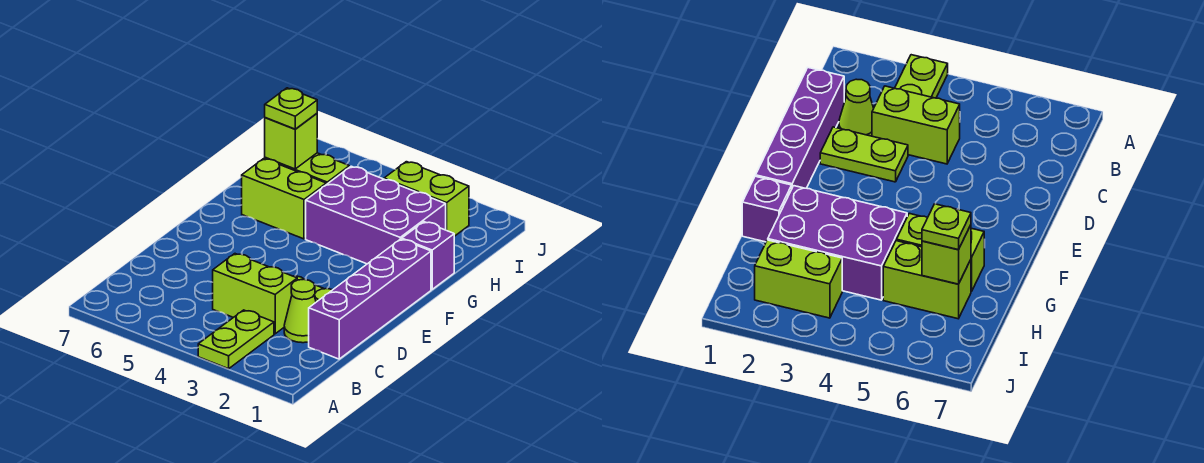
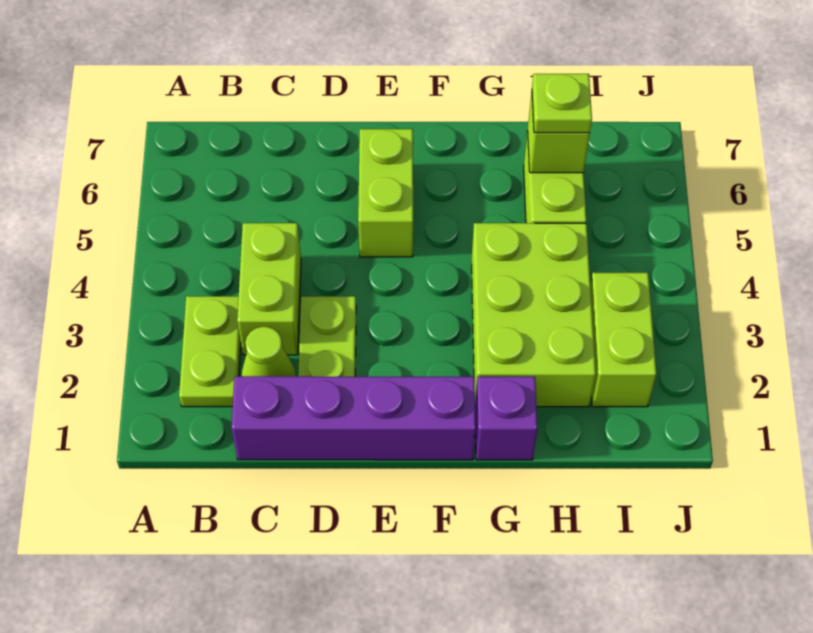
lime 1x2 plate [198,310,274,369] -> lime 1x2 plate turned to [179,296,241,407]
purple 2x3 brick [306,166,446,264] -> lime 2x3 brick [472,223,596,407]
lime 1x2 brick [242,159,326,239] -> lime 1x2 brick moved to [358,129,413,257]

